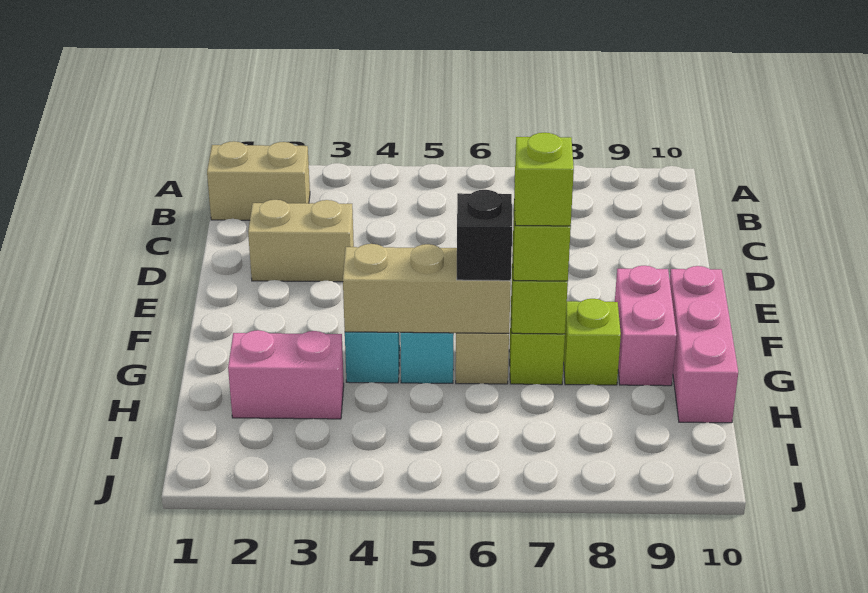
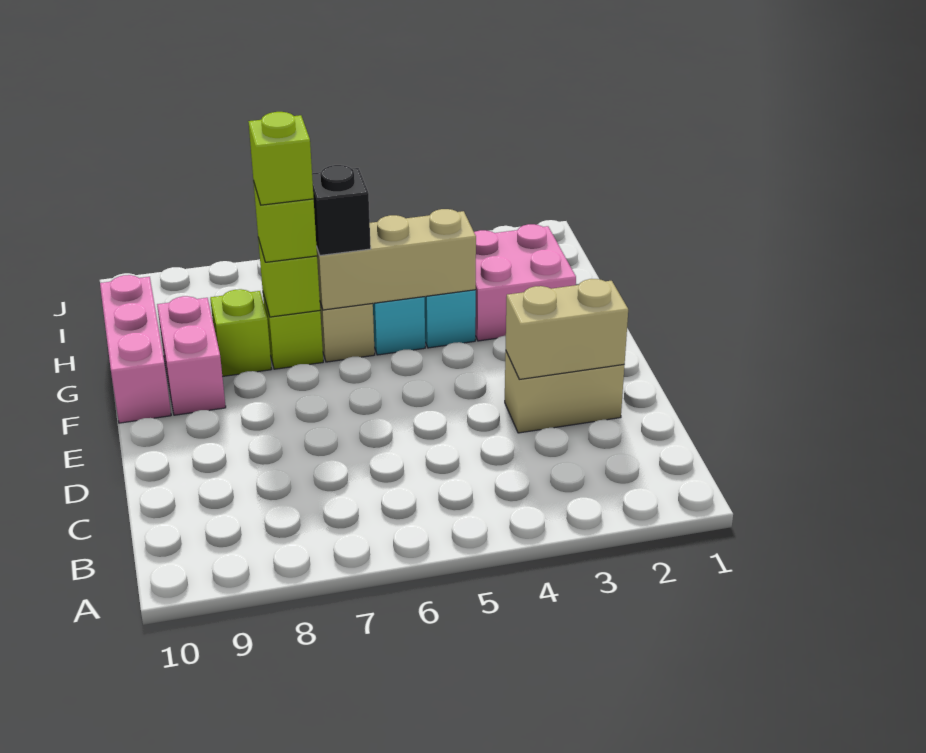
tan 1x2 brick [207,141,310,220] -> tan 1x2 brick moved to [506,279,628,379]
pink 1x2 brick [228,330,344,419] -> pink 2x2 brick [474,224,576,341]

